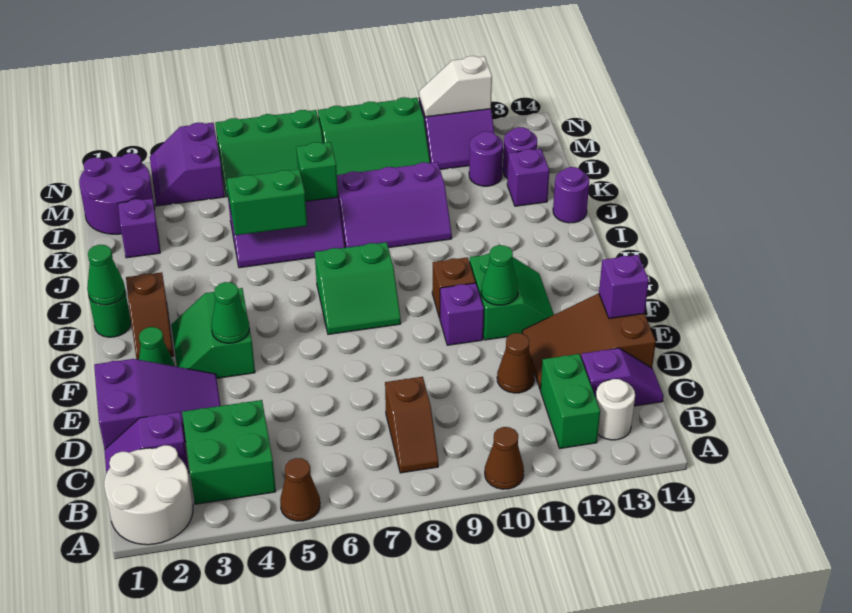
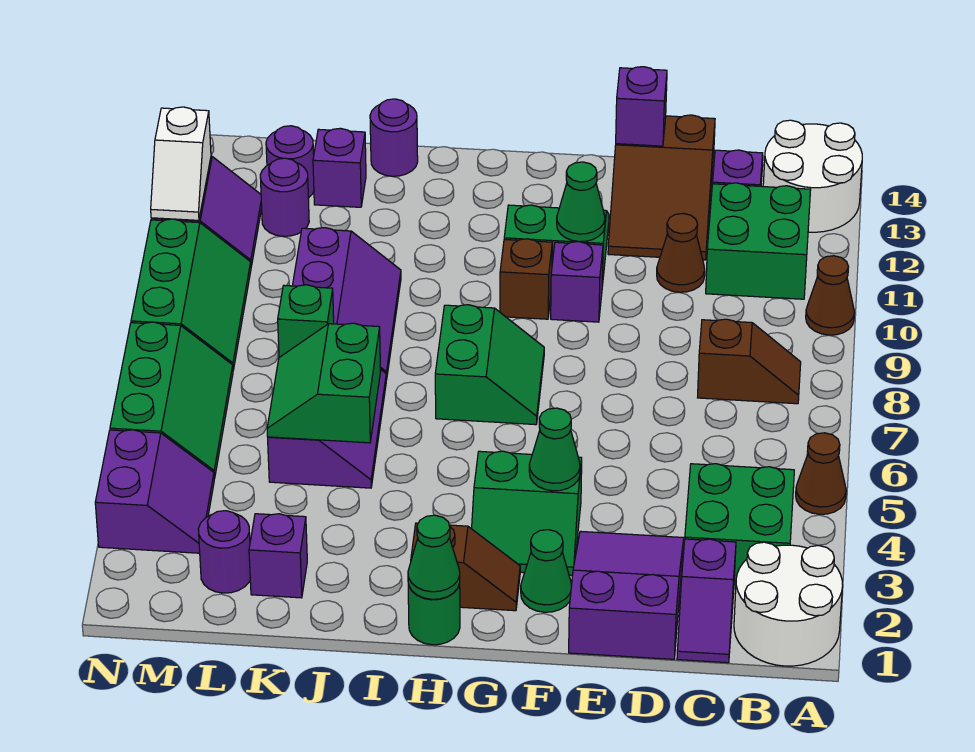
green 1x2 brick [540,354,600,448] -> green 2x2 brick [706,183,811,299]
white 1x1 round brick [596,379,635,440] -> white 2x2 round brick [763,120,862,232]
purple 2x2 round brick [79,153,155,234] -> purple 1x1 round brick [198,511,250,593]
purple 2x2 slope [150,123,225,206] -> purple 2x2 slope turned to [95,430,214,553]

